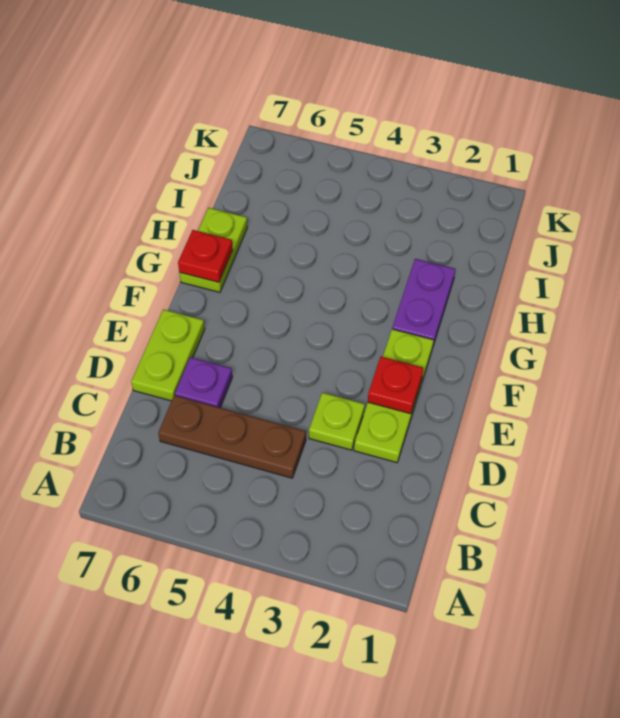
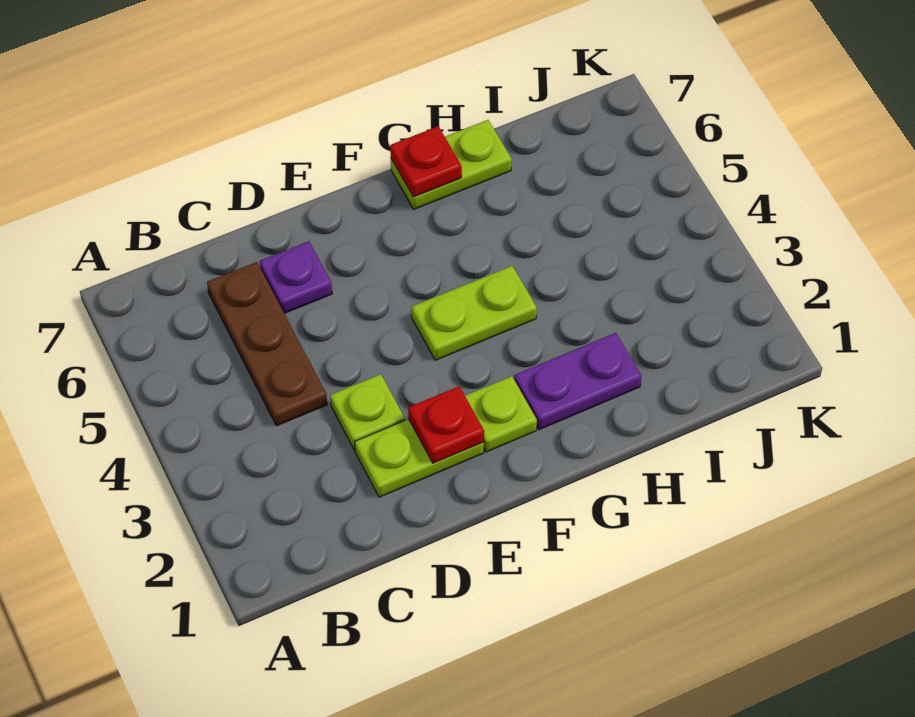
lime 1x2 plate [131,309,205,401] -> lime 1x2 plate moved to [412,266,537,360]

